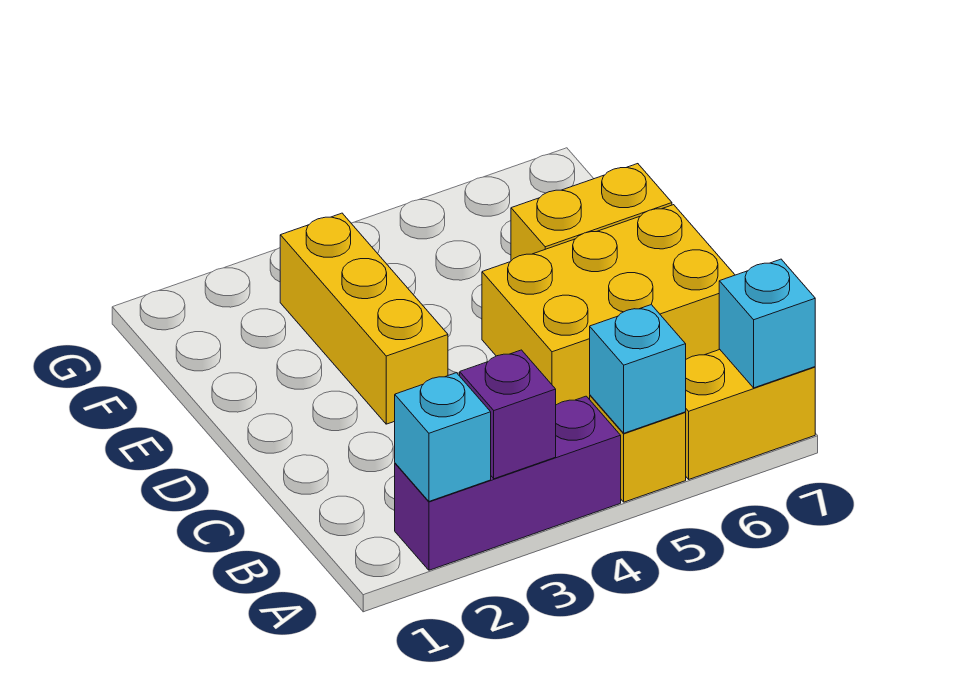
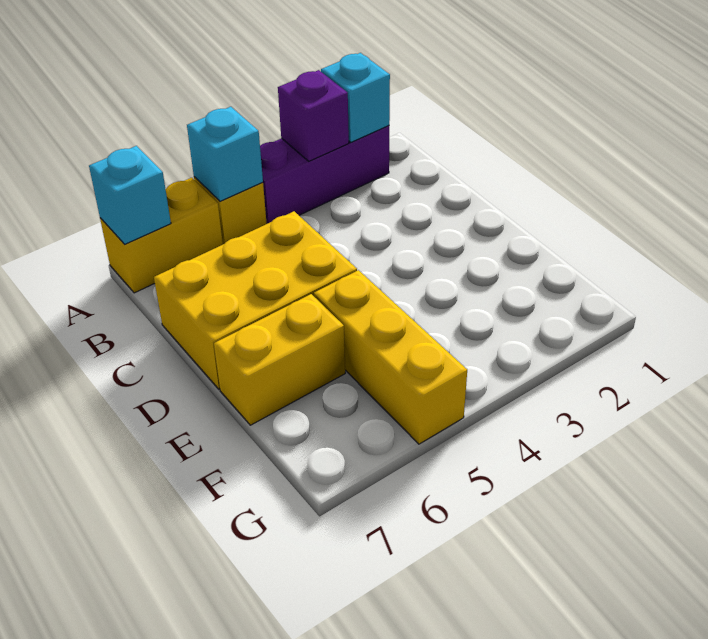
yellow 1x3 brick [280,213,448,424] -> yellow 1x3 brick moved to [314,270,467,444]

